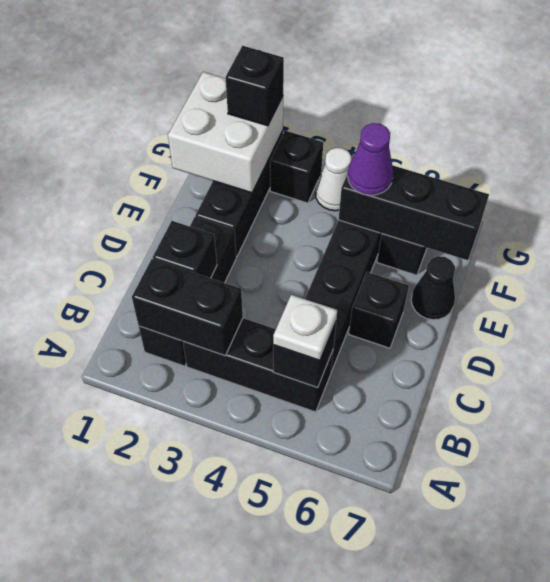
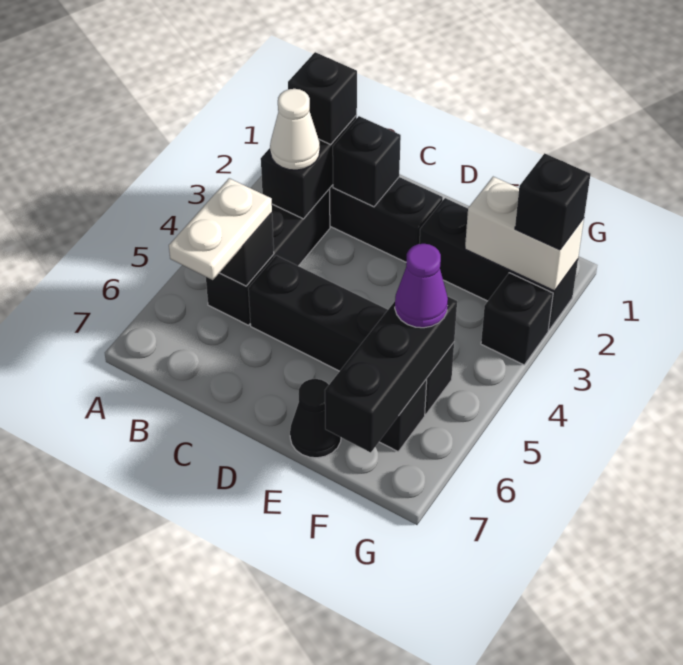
white 1x1 plate [273,295,337,360] -> white 1x2 plate [169,178,272,280]
black 1x1 brick [349,272,409,348] -> black 1x1 brick moved to [288,52,357,144]
white 2x2 brick [168,72,283,193] -> white 1x2 brick [465,177,584,291]
white 1x1 cone [315,148,351,211] -> white 1x1 cone moved to [270,89,320,170]

